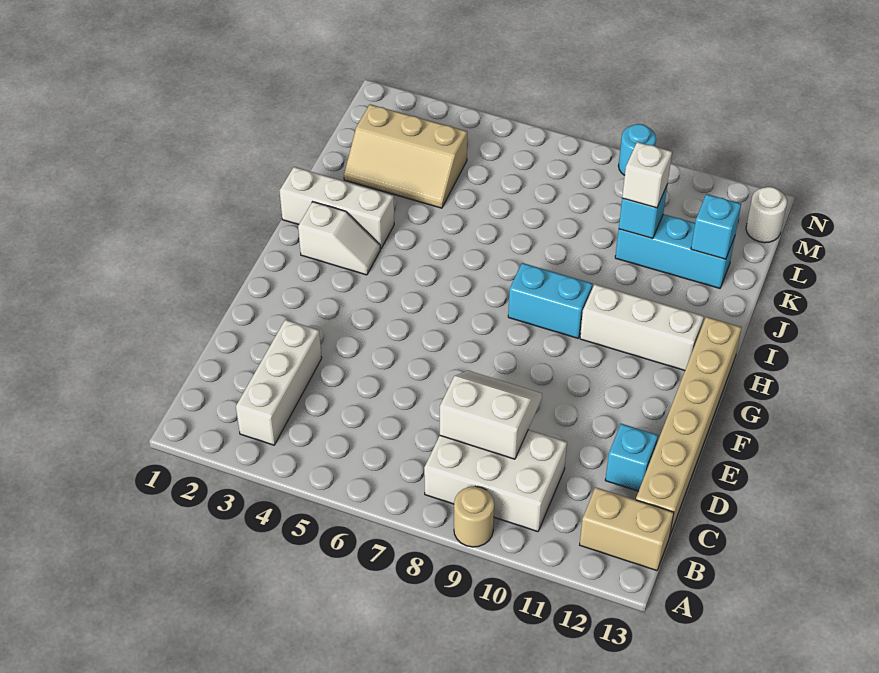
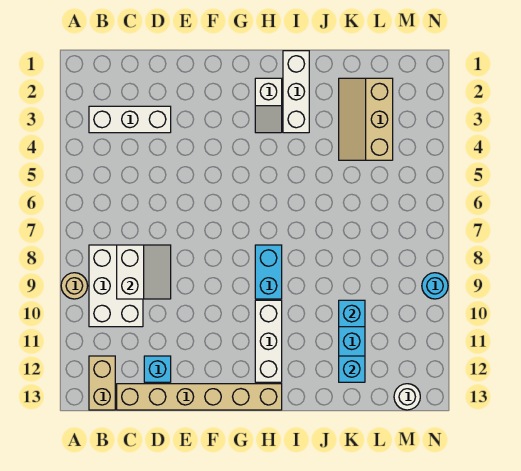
white 1x1 brick [622,142,672,208] -> none

